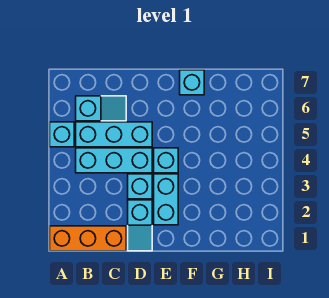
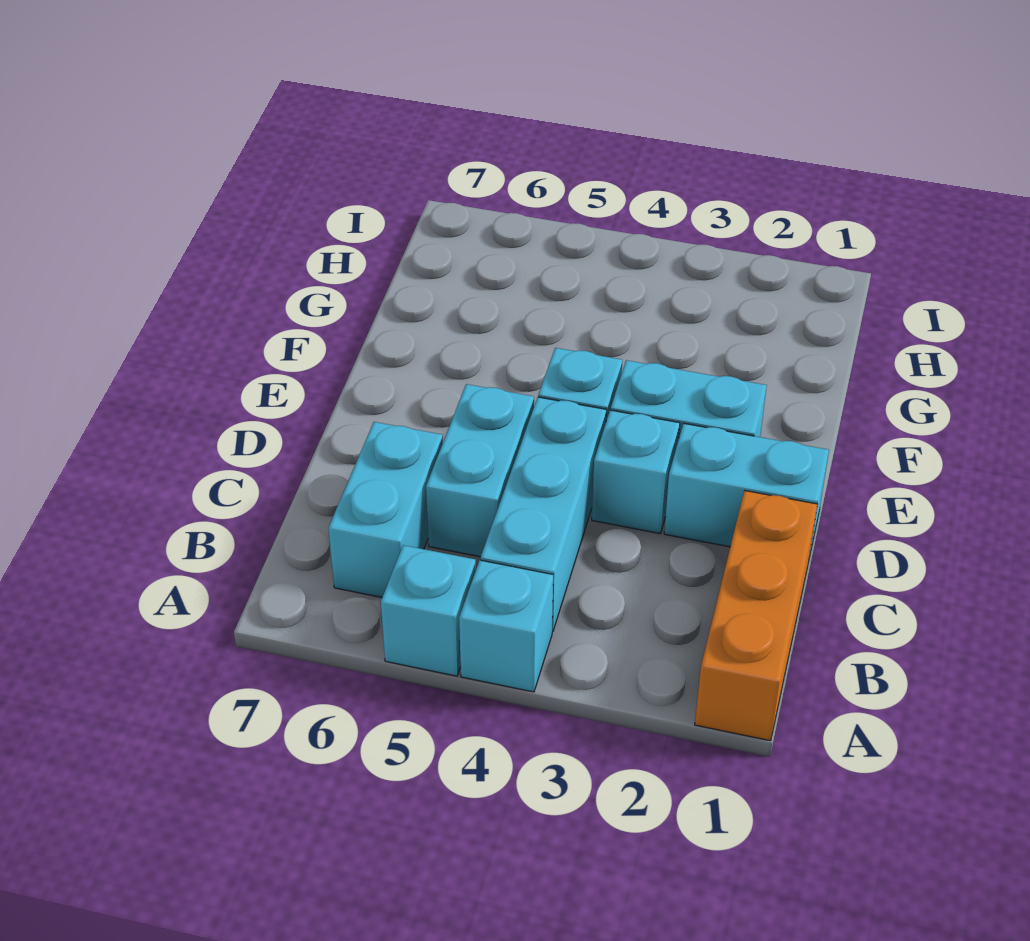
cyan 1x3 brick [76,122,152,147] -> cyan 1x2 brick [426,384,534,557]
cyan 1x2 slope [76,96,126,121] -> cyan 1x2 brick [328,422,443,597]
cyan 1x2 slope [128,200,152,251] -> cyan 1x2 brick [664,423,829,557]
cyan 1x1 brick [180,70,204,95] -> cyan 1x1 brick moved to [459,560,553,692]

